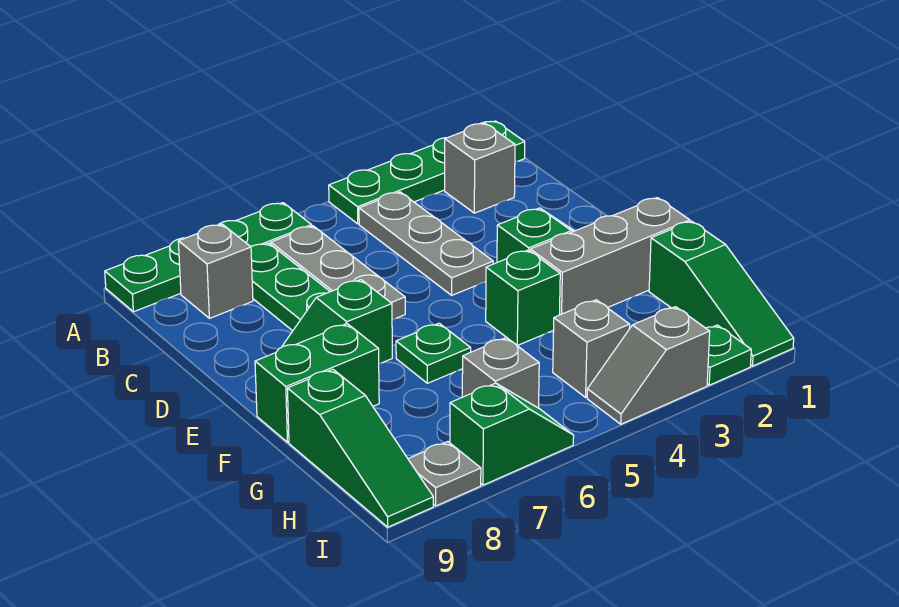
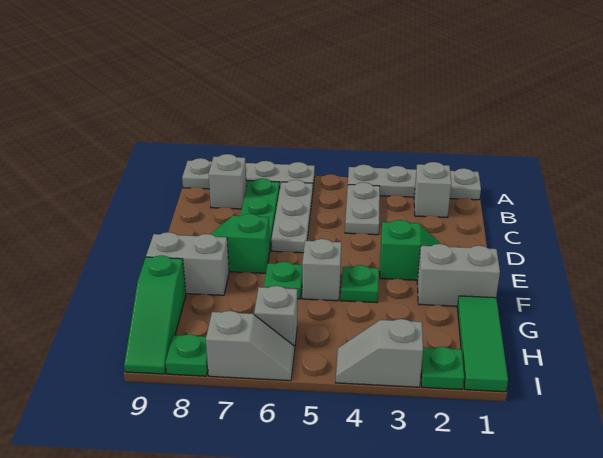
green 1x4 plate [329,121,525,224] -> grey 1x4 plate [348,165,481,200]
green 1x4 plate [105,203,312,312] -> grey 1x4 plate [182,158,315,189]
grey 1x3 plate [359,192,493,295] -> grey 1x2 plate [345,182,380,235]
grey 1x3 brick [530,198,690,315] -> grey 1x2 brick [417,244,500,306]
green 1x1 brick [486,250,560,346] -> green 1x1 plate [341,265,379,303]
green 1x2 brick [255,324,379,442] -> grey 1x2 brick [146,232,229,295]
green 1x3 slope [649,221,794,366] -> green 1x3 tile [457,296,508,392]
grey 1x1 brick [553,300,630,397] -> grey 1x1 brick moved to [302,239,341,301]
green 1x2 slope [450,383,574,485] -> grey 1x2 slope [206,311,294,381]
grey 1x1 plate [408,442,481,506] -> green 1x1 plate [166,334,208,376]

